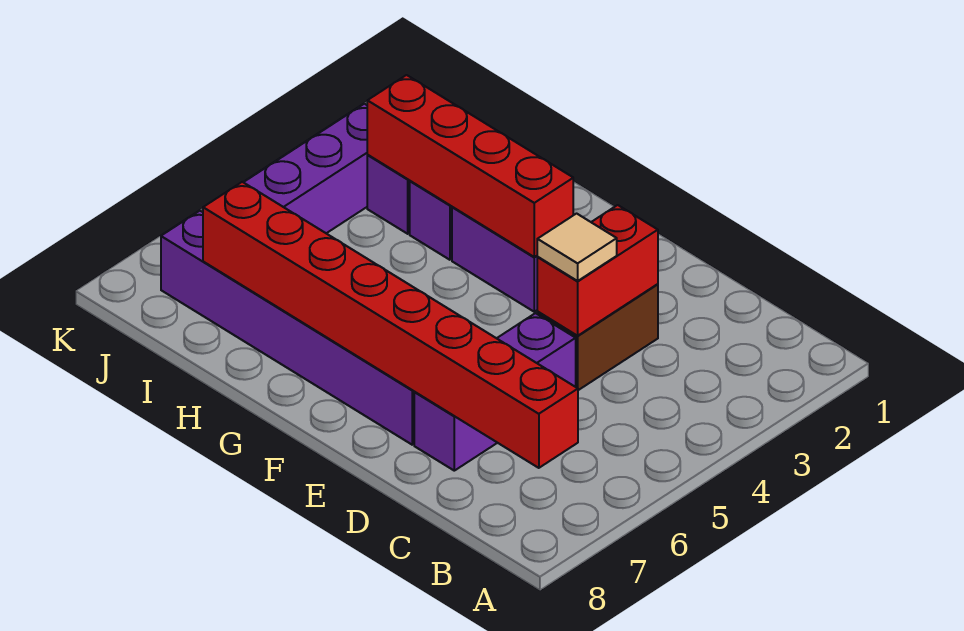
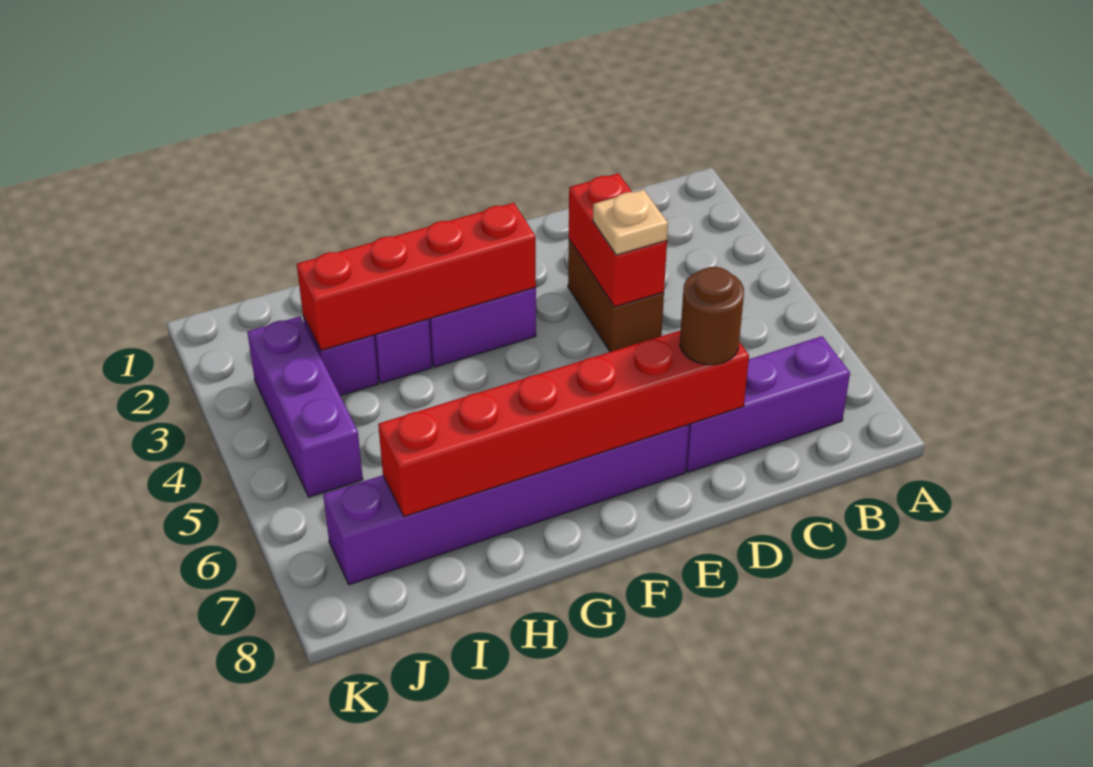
red 1x8 brick [203,182,578,468] -> red 1x6 brick [378,330,749,516]
tan 1x1 tile [537,214,617,281] -> tan 1x1 plate [593,190,668,255]
purple 1x3 brick [414,313,576,471] -> purple 1x3 brick turned to [686,336,850,472]
none -> brown 1x1 round brick [680,267,744,365]

